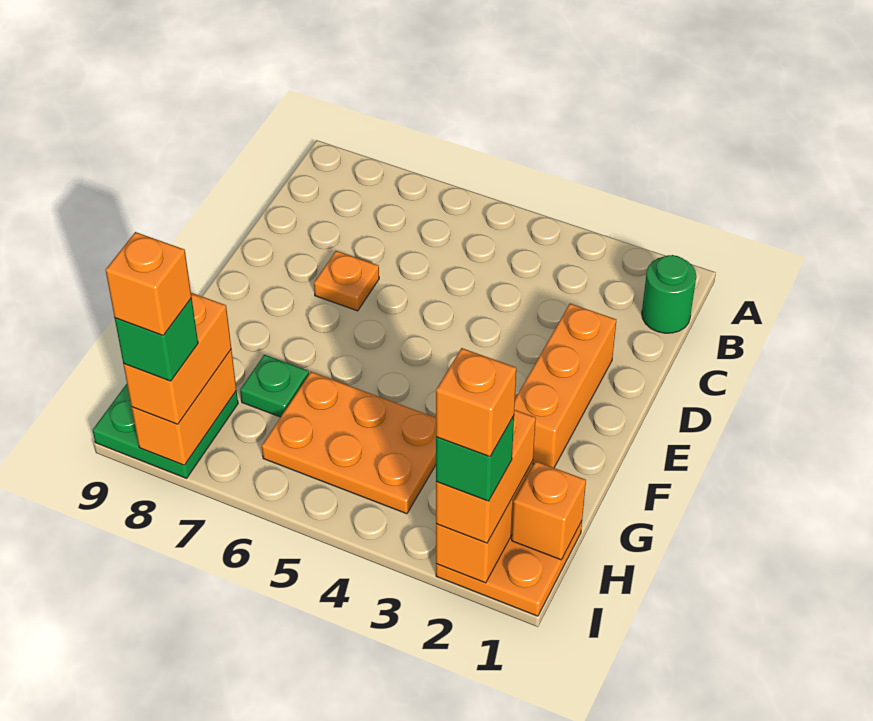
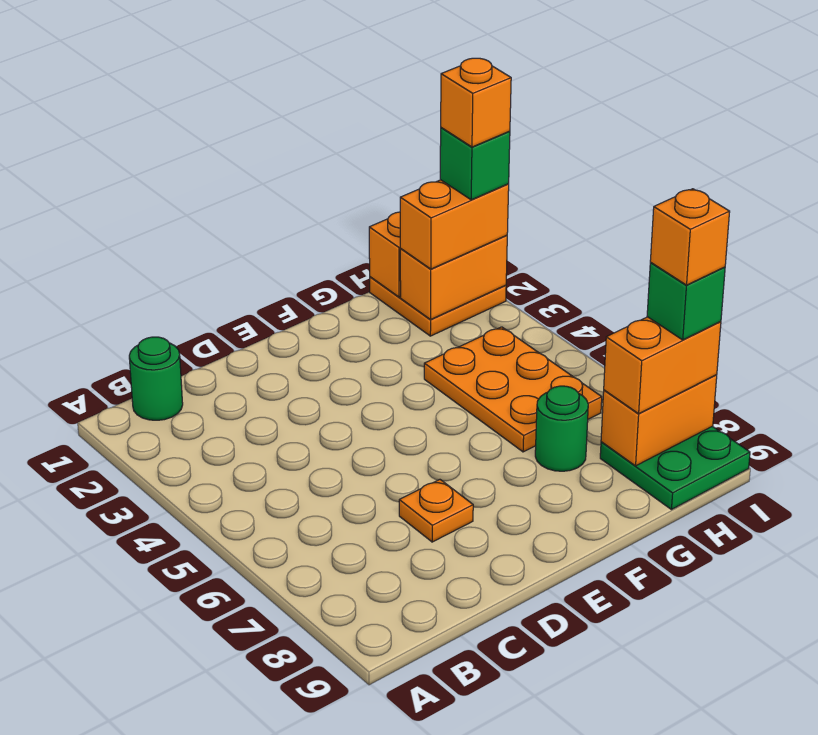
orange 1x3 brick [514,304,616,468] -> none
green 1x1 plate [240,355,309,417] -> green 1x1 round brick [535,386,588,471]

